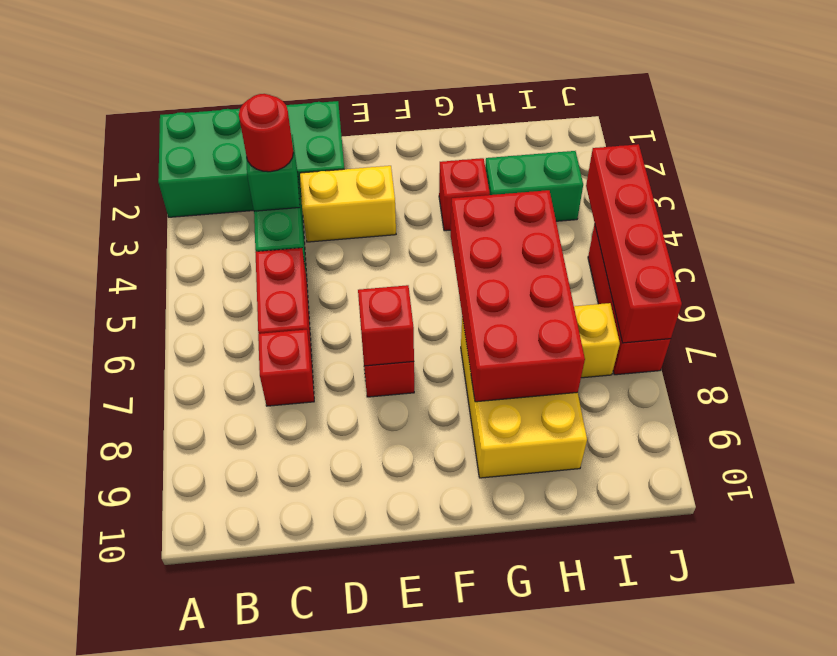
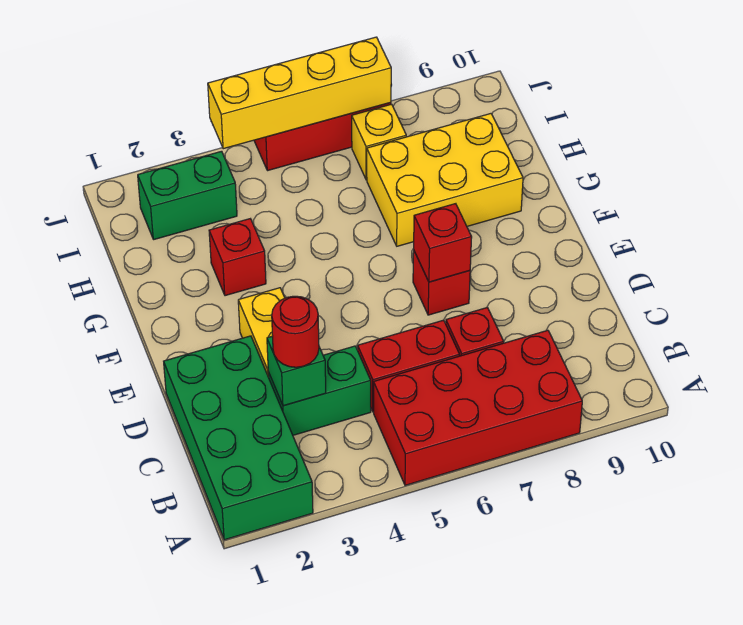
red 2x4 brick [451,190,585,402] -> red 2x4 brick moved to [374,330,582,485]
green 1x2 brick [485,151,583,221] -> green 1x2 brick turned to [138,151,237,240]
red 1x4 brick [586,144,682,343] -> yellow 1x4 brick [208,37,391,149]

